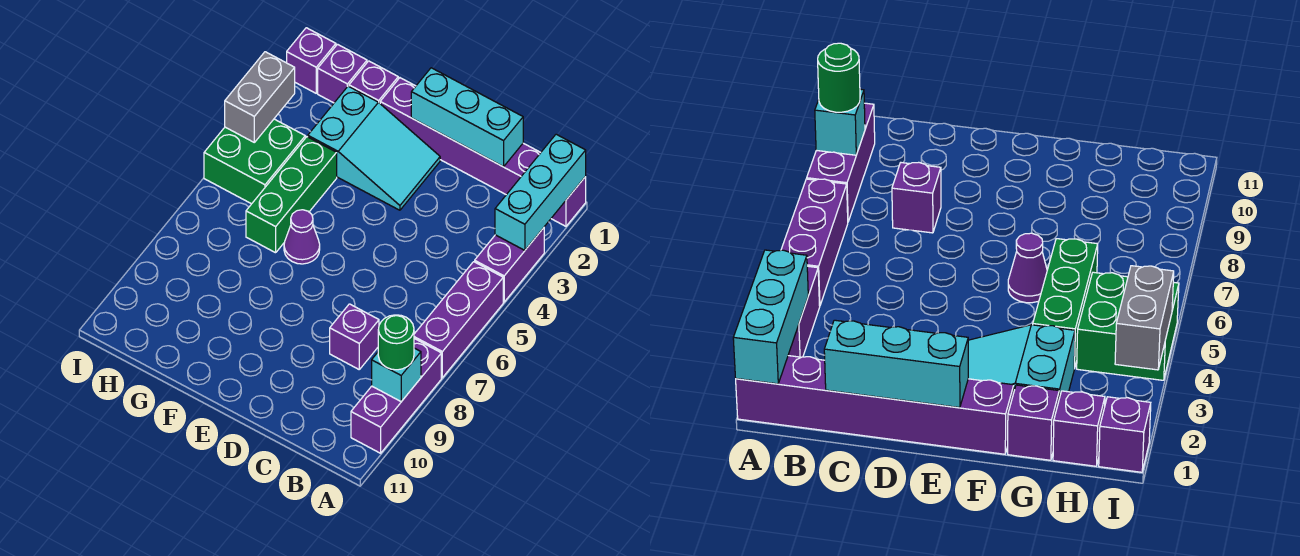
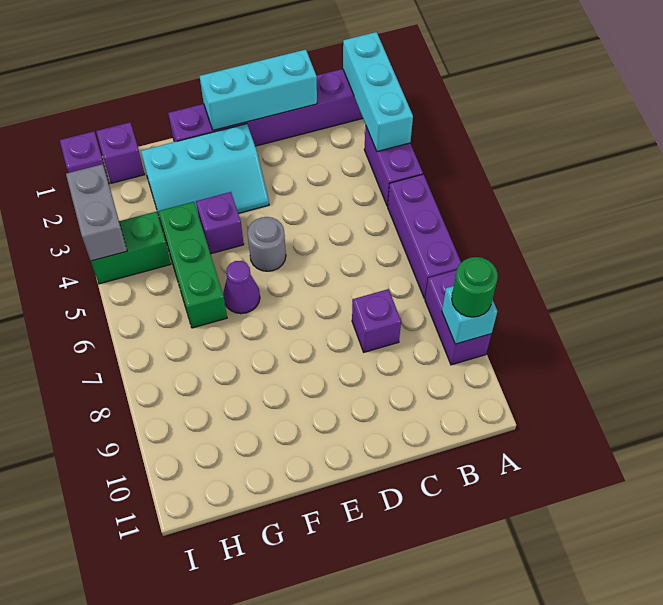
purple 1x3 brick [351,339,441,453] -> purple 1x2 brick [425,270,491,365]
cyan 2x3 slope [308,86,440,210] -> cyan 2x3 slope turned to [141,124,269,229]
none -> grey 1x1 round brick [247,217,286,271]
purple 1x1 brick [349,61,398,103] -> purple 1x1 brick moved to [196,192,244,254]
green 2x2 brick [204,119,305,204] -> green 1x2 brick [91,212,171,284]

